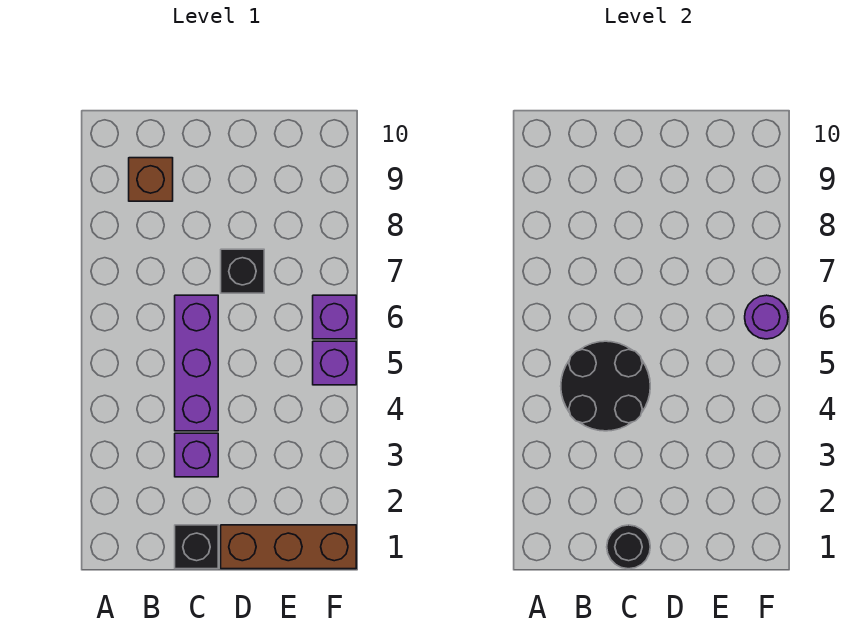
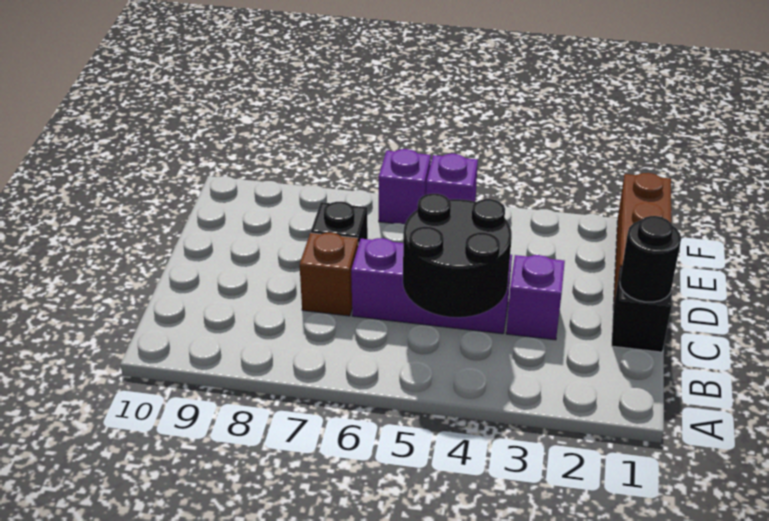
brown 1x1 brick [129,158,173,201] -> brown 1x1 brick moved to [300,233,358,316]
purple 1x1 round brick [745,295,788,339] -> none

